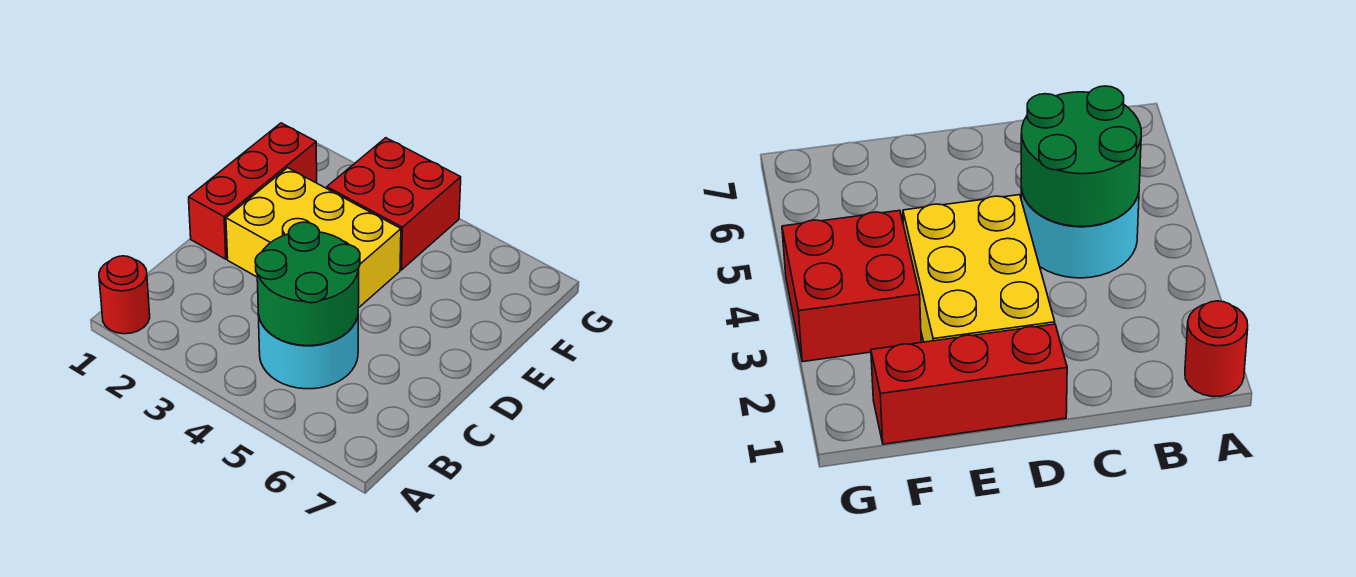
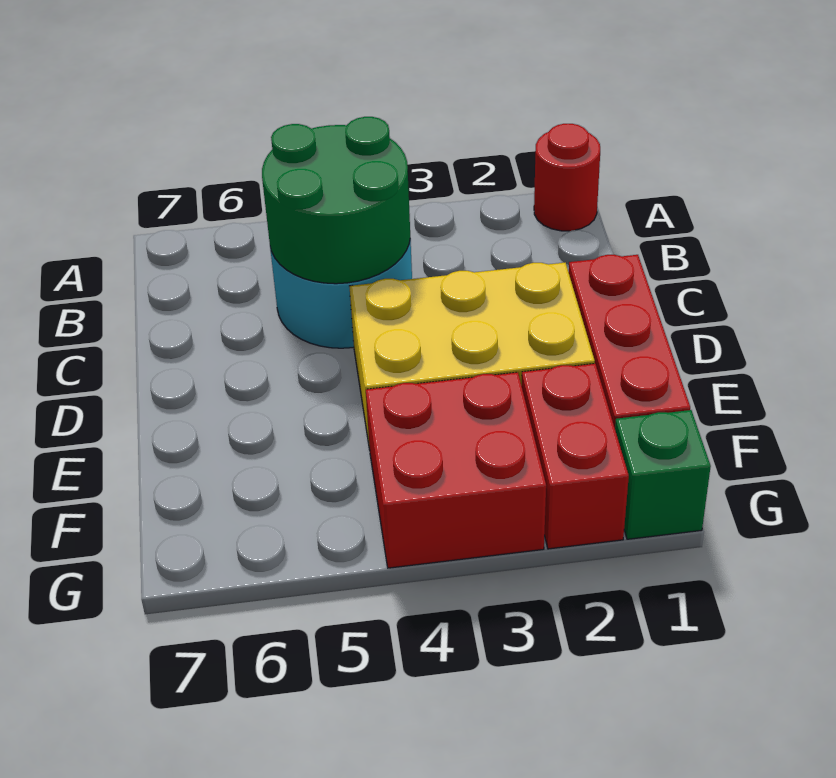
none -> red 1x2 brick [522,364,629,549]
none -> green 1x1 brick [615,410,711,539]

